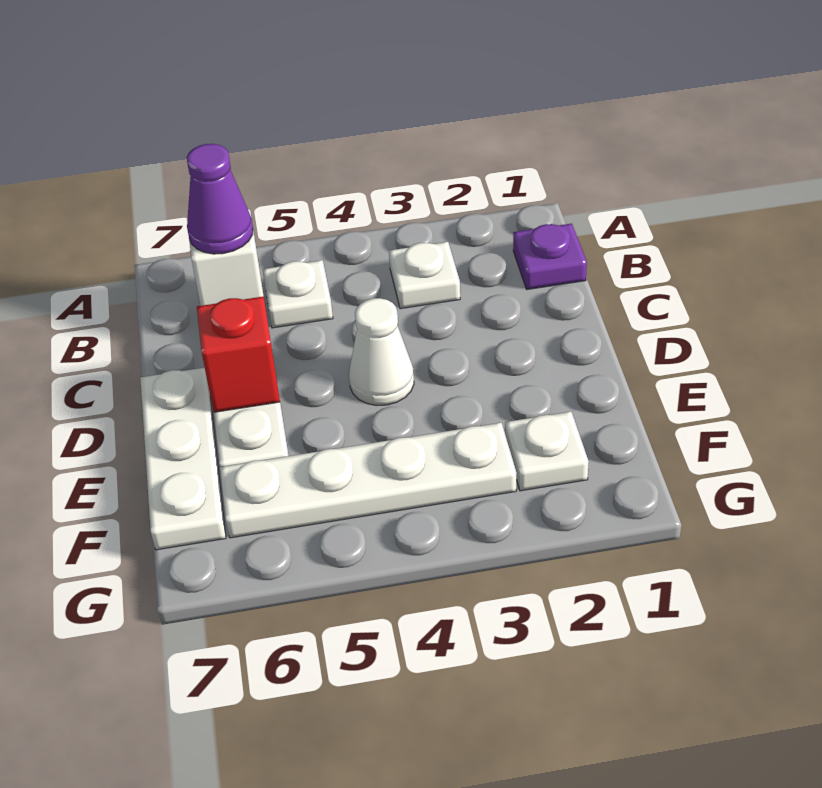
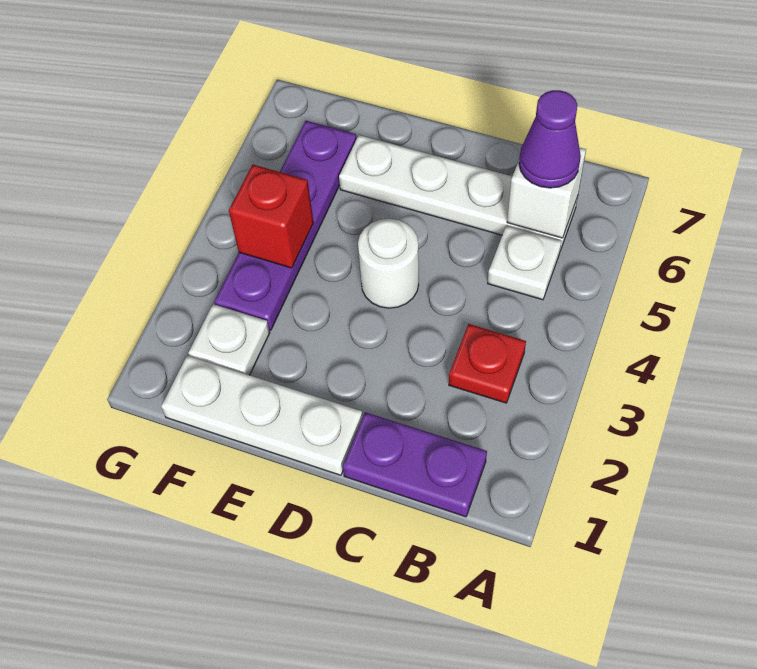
purple 1x1 plate [513,224,587,289] -> purple 1x2 plate [343,412,487,517]
white 1x1 plate [389,242,460,309] -> red 1x1 plate [449,324,526,403]
white 1x1 cone [349,298,414,405] -> white 1x1 round brick [358,219,419,308]
red 1x1 brick [197,296,280,412] -> red 1x1 brick moved to [229,165,313,268]
white 1x3 plate [140,368,226,550] -> white 1x3 plate moved to [161,356,363,475]
white 1x4 plate [220,423,516,538] -> purple 1x4 plate [214,121,356,330]

